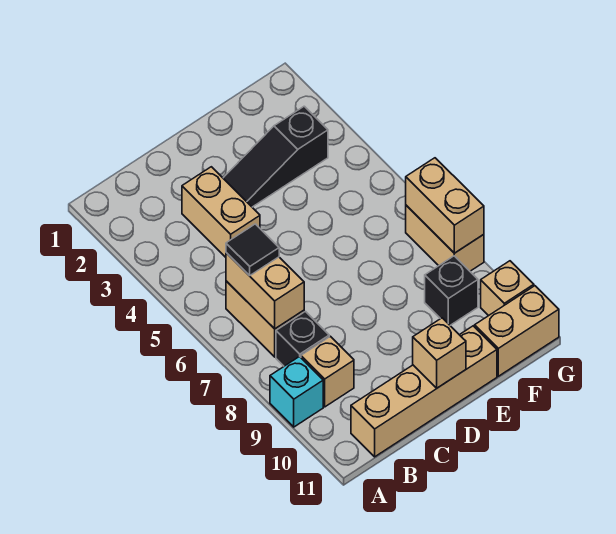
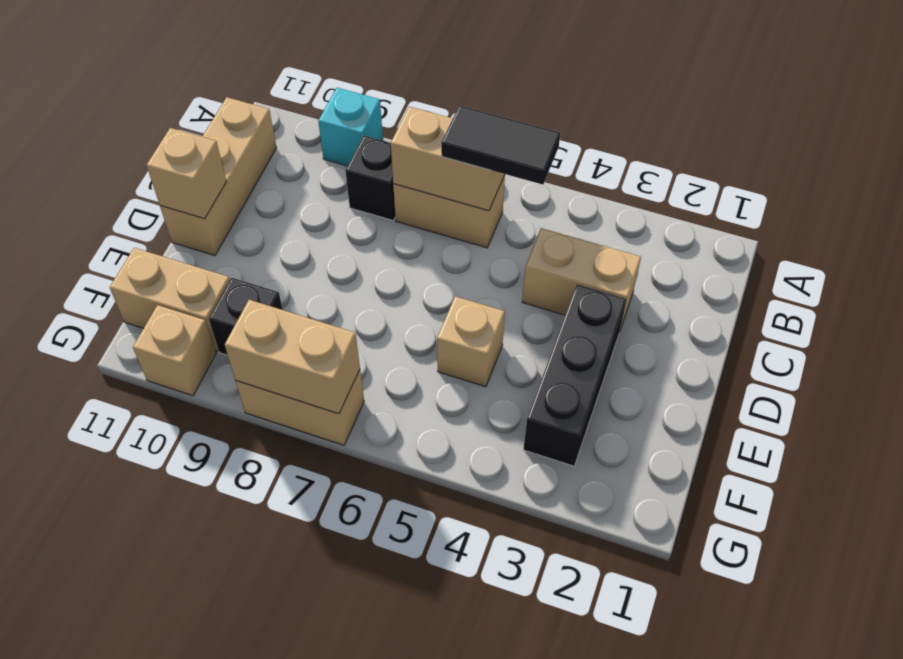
black 1x1 tile [226,224,279,276] -> black 1x2 tile [441,105,560,185]
tan 1x1 brick [301,336,354,407] -> tan 1x1 brick moved to [437,296,505,387]
tan 1x4 brick [351,326,497,457] -> tan 1x3 brick [160,97,277,255]
black 1x3 slope [223,106,328,207] -> black 1x3 brick [523,285,627,466]
tan 1x2 brick [475,286,559,376] -> tan 1x2 brick turned to [110,248,230,352]

